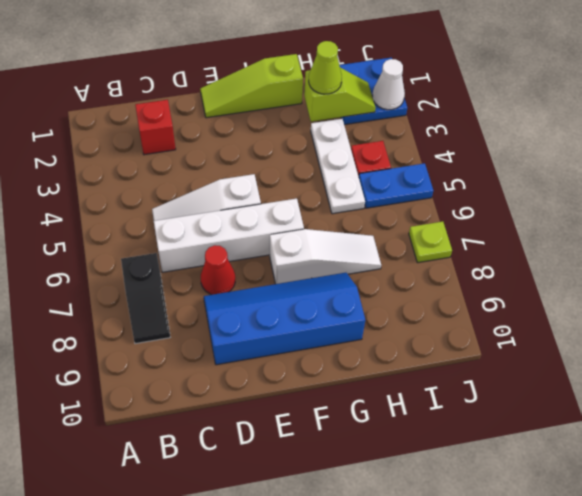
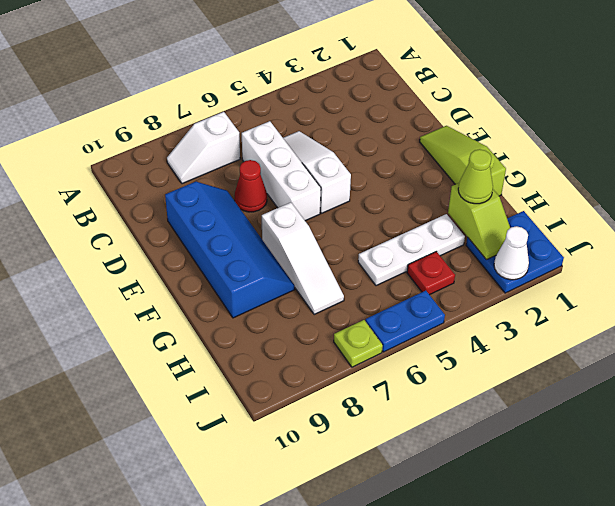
black 1x2 slope [121,253,170,344] -> white 1x2 slope [167,112,240,184]
red 1x1 brick [135,100,176,155] -> none
white 1x4 brick [154,198,304,272] -> white 1x3 brick [242,121,321,221]
blue 1x2 plate [359,163,433,208] -> blue 1x2 plate turned to [366,291,445,352]

